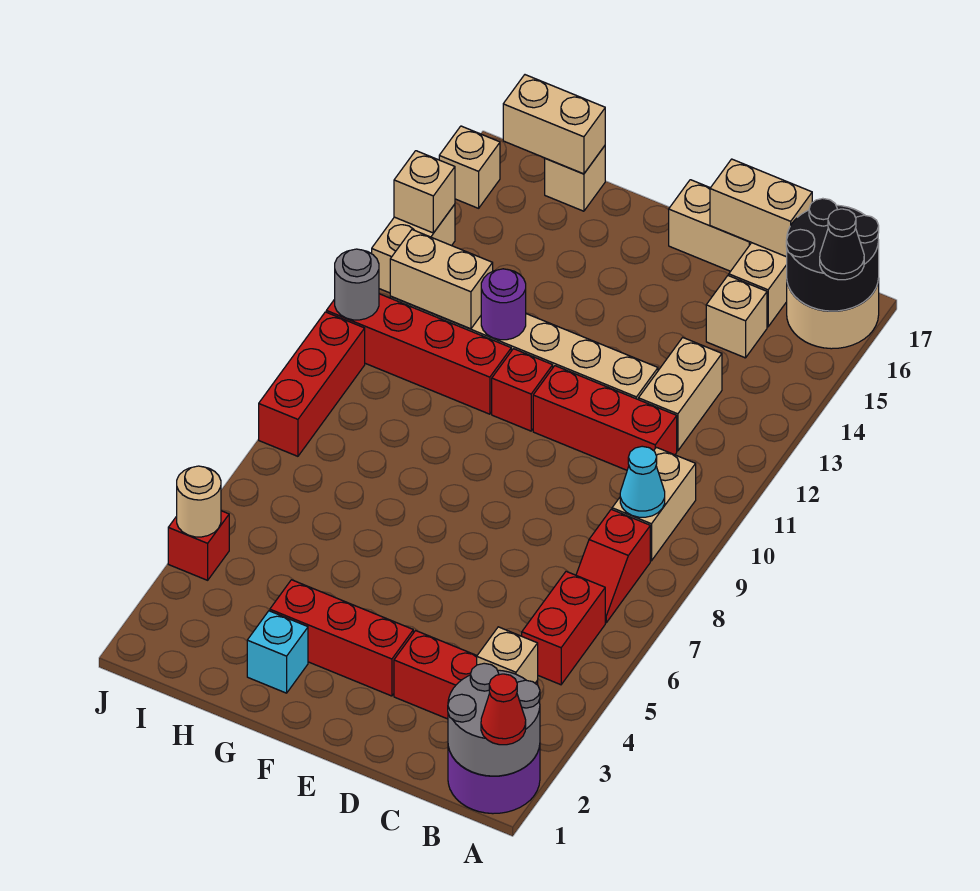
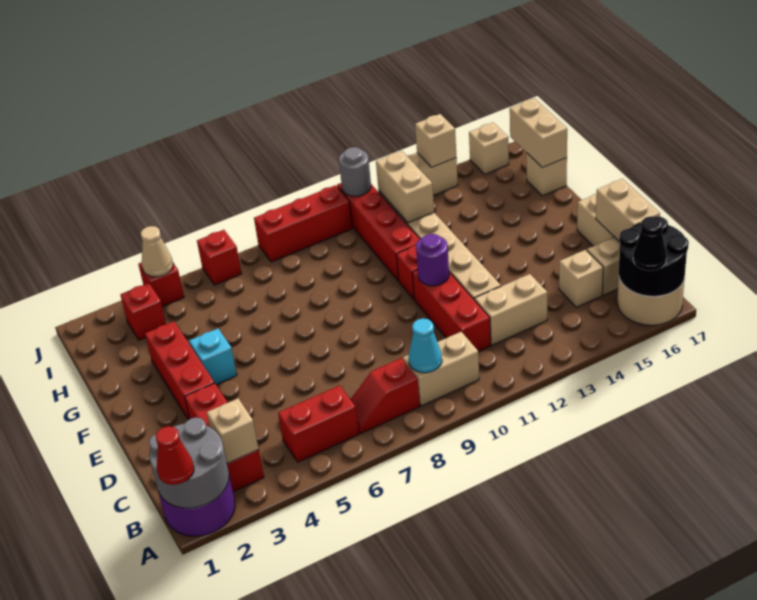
cyan 1x1 brick [247,611,308,693] -> cyan 1x1 brick moved to [189,329,237,384]
purple 1x1 round brick [481,269,526,340] -> purple 1x1 round brick moved to [416,234,449,286]
none -> red 1x1 brick [120,283,166,340]
tan 1x1 round brick [177,466,221,537] -> tan 1x1 cone [141,226,173,277]
none -> red 1x1 brick [197,230,241,285]

